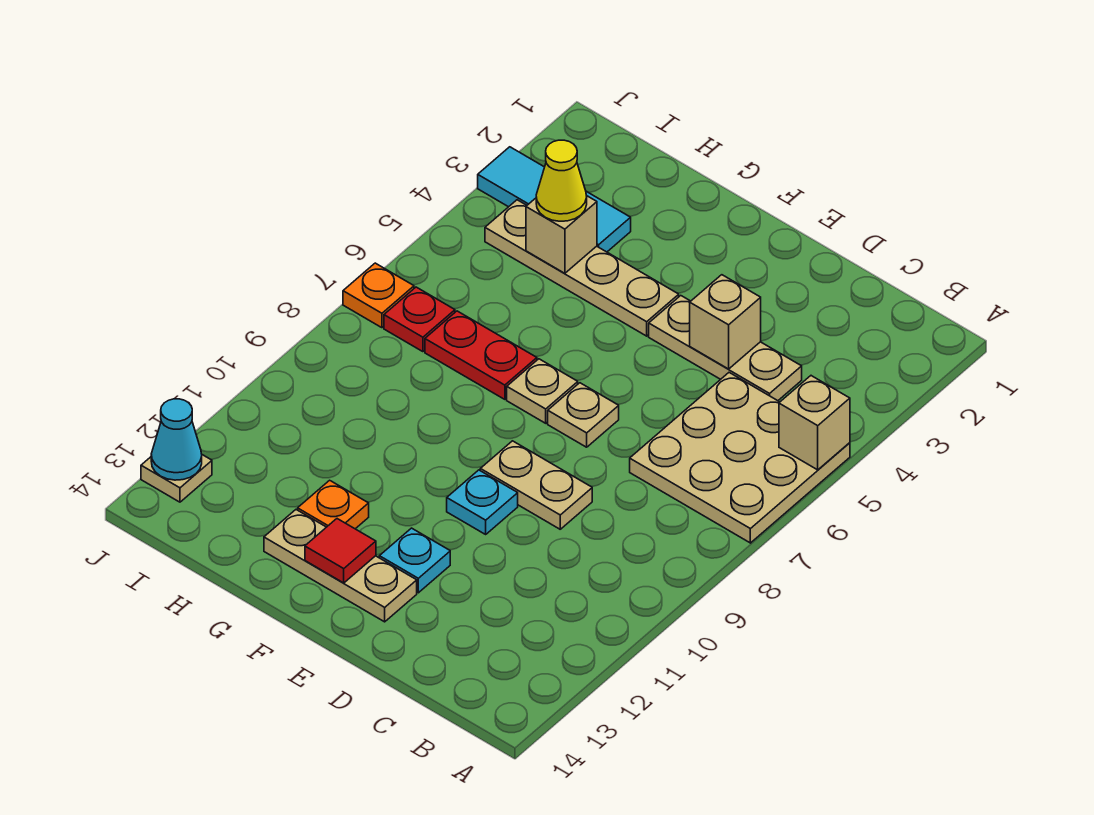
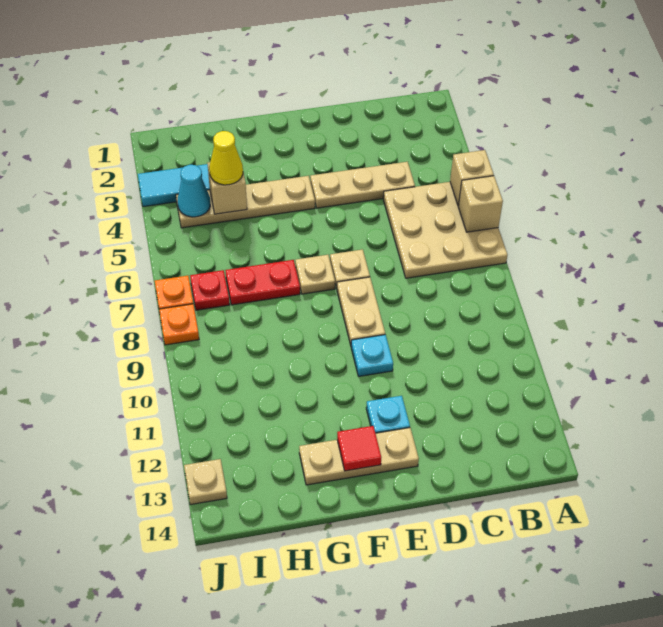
tan 1x1 brick [690,275,761,369] -> tan 1x1 brick moved to [458,176,503,232]
tan 1x2 plate [480,441,592,529] -> tan 1x2 plate turned to [337,277,385,345]
orange 1x1 plate [298,480,369,529] -> orange 1x1 plate moved to [159,304,199,345]
cyan 1x1 cone [151,399,202,480] -> cyan 1x1 cone moved to [177,165,210,217]

